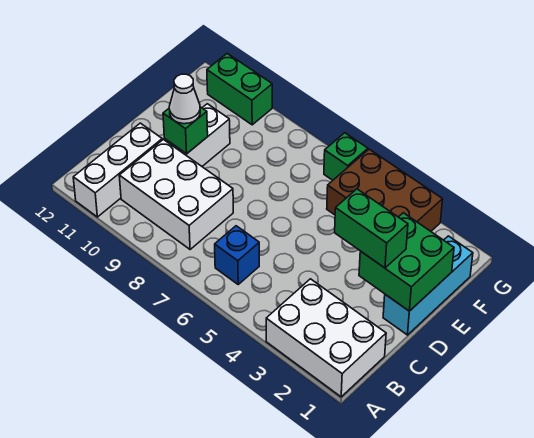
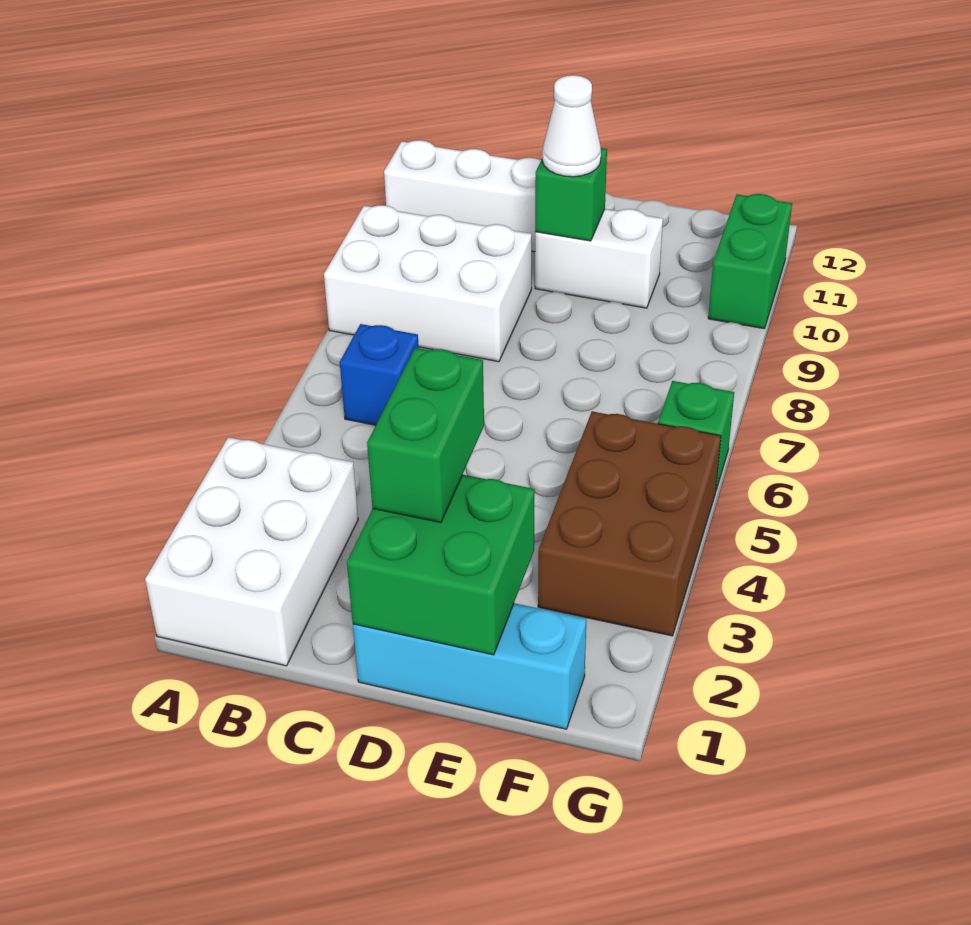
white 2x3 brick [119,139,233,250] -> white 2x3 brick turned to [324,205,532,362]

